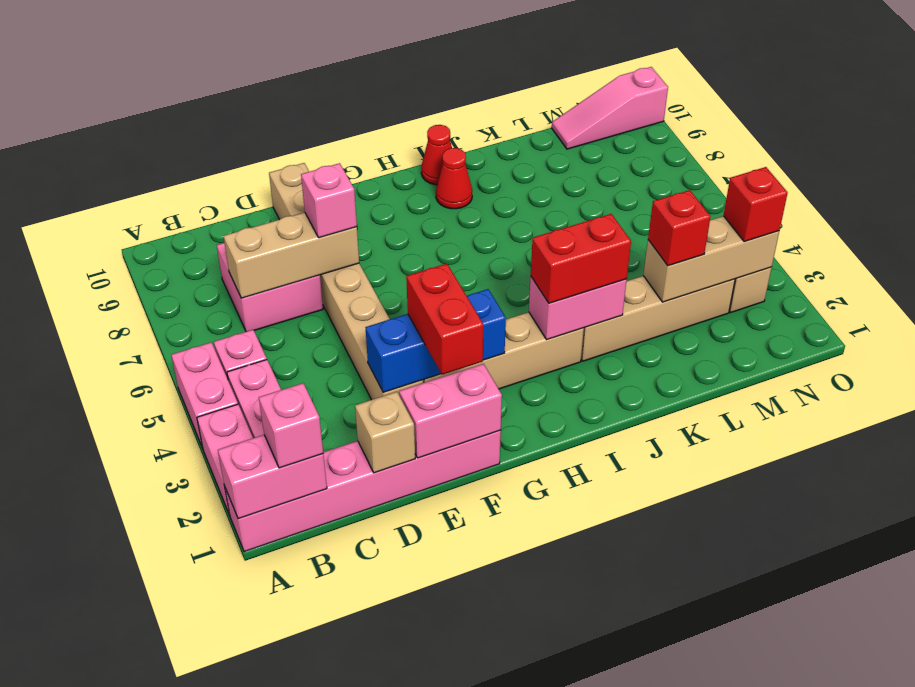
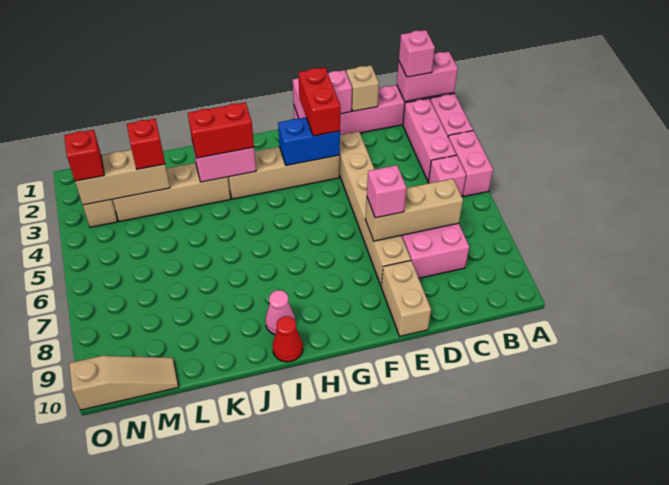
blue 1x3 brick [366,289,506,392] -> blue 1x2 brick [278,117,340,166]
red 1x1 cone [436,148,472,209] -> pink 1x1 cone [265,290,295,335]
pink 1x3 slope [552,67,668,149] -> tan 1x3 slope [69,356,178,410]

